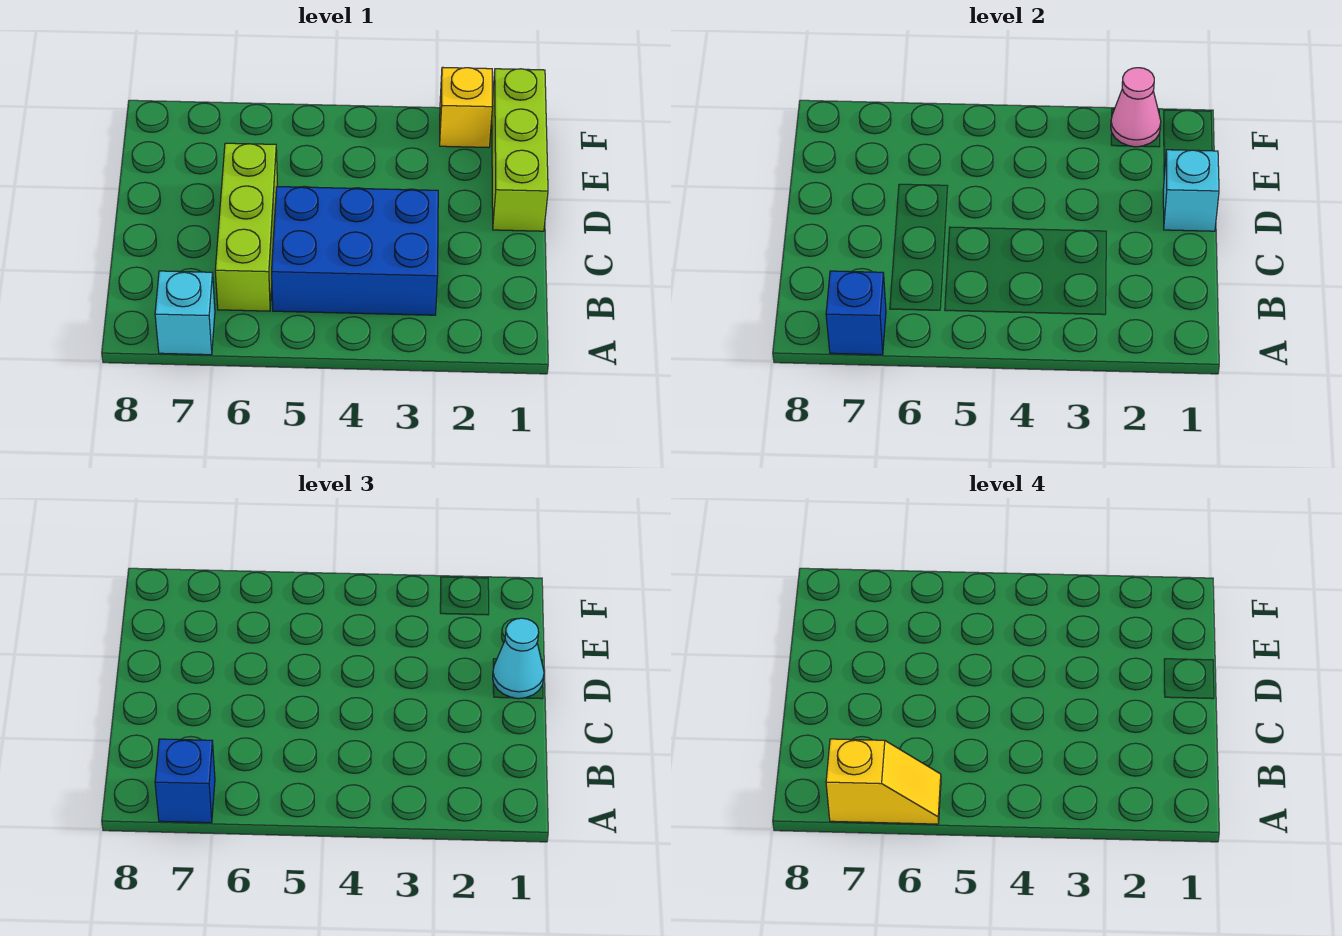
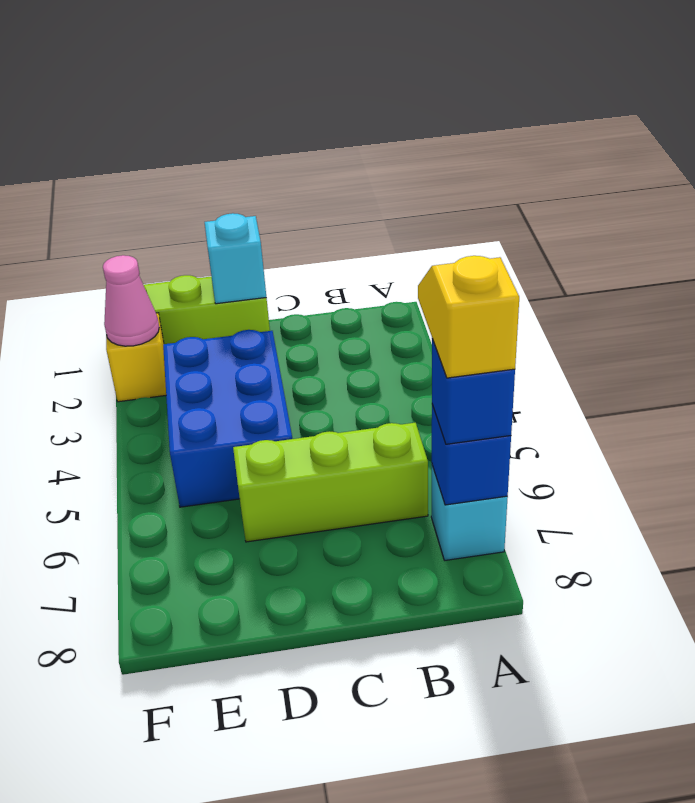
blue 2x3 brick [272,187,438,315] -> blue 2x3 brick moved to [163,330,292,507]
cyan 1x1 cone [493,618,544,699] -> none

